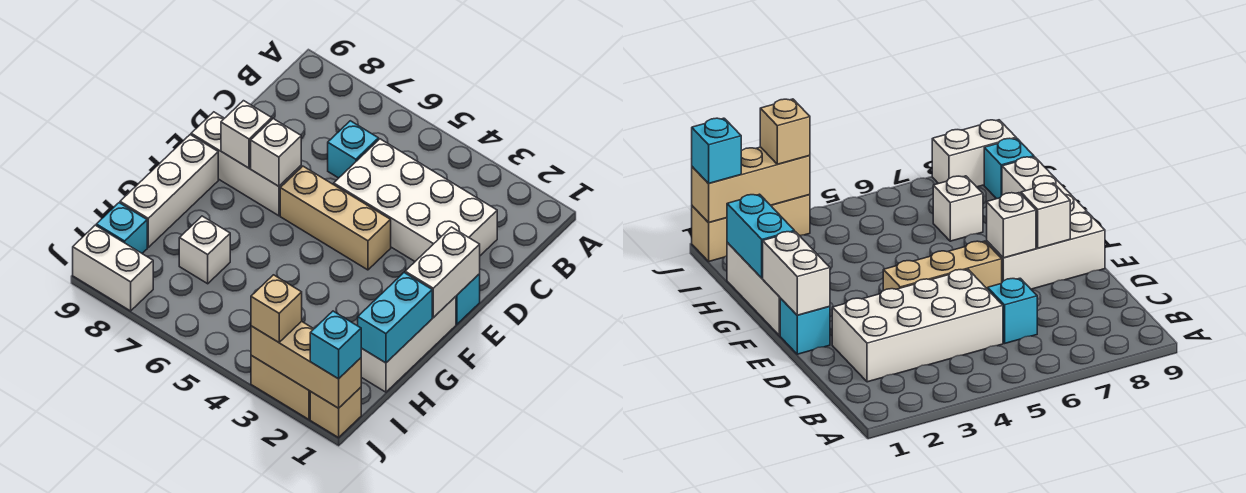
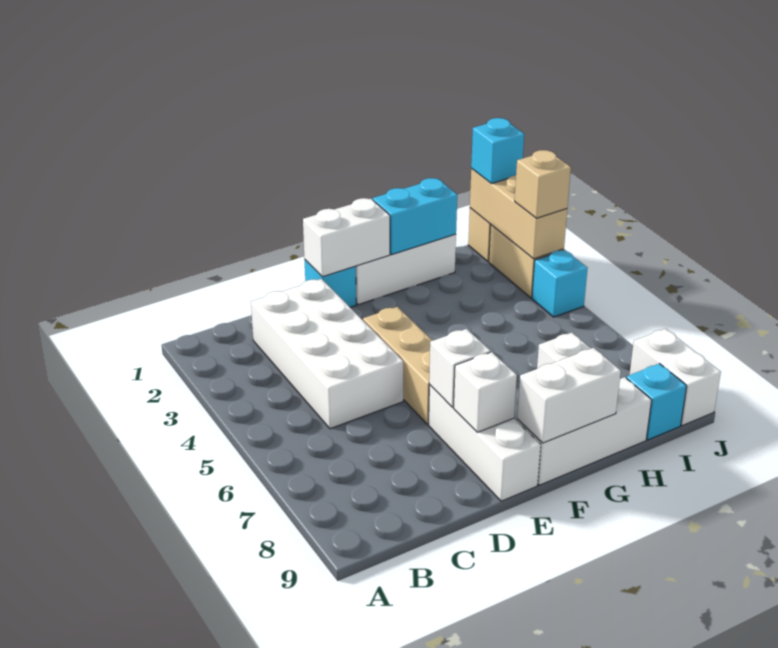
cyan 1x1 brick [328,121,379,178] -> cyan 1x1 brick moved to [532,250,588,317]
none -> white 1x2 brick [517,348,621,443]

